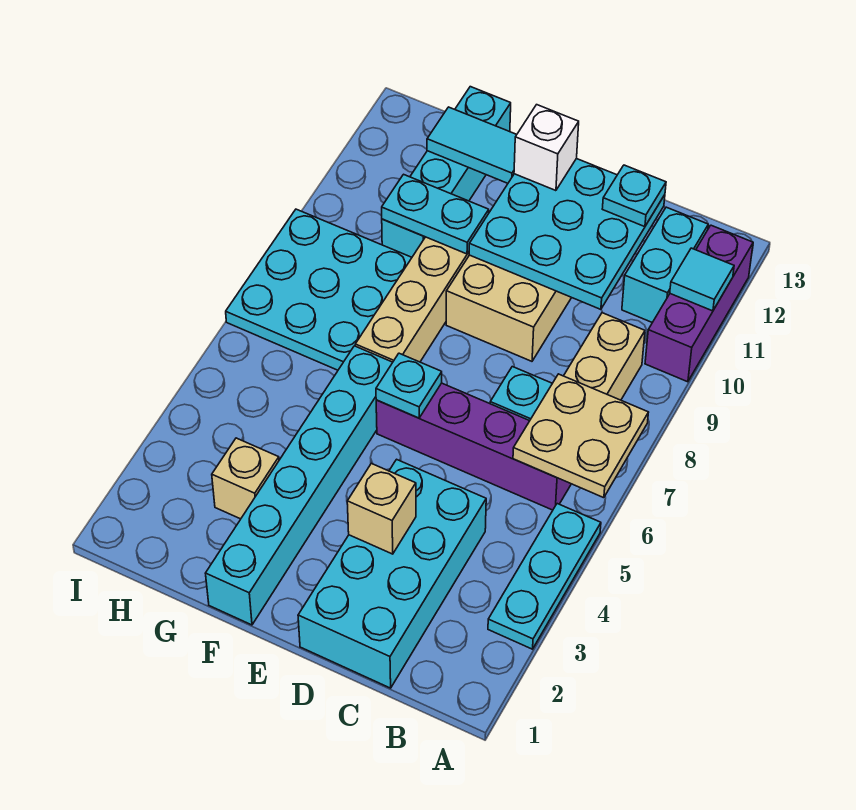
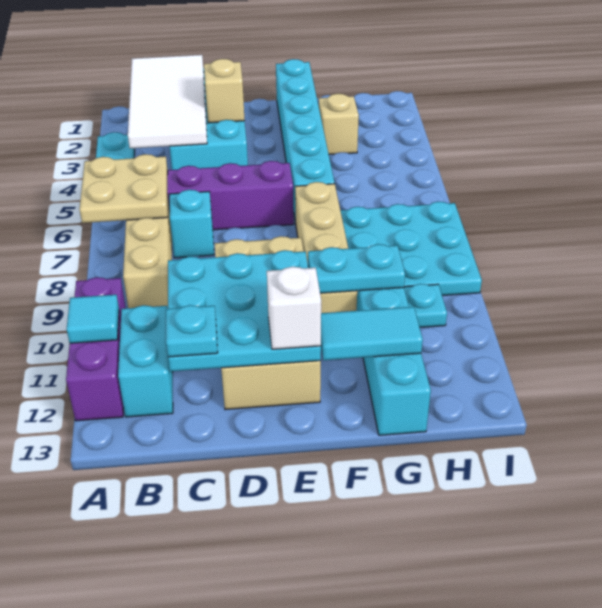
none -> white 2x4 tile [128,55,207,148]
cyan 1x1 plate [376,353,442,418] -> cyan 1x1 plate moved to [404,284,447,327]

